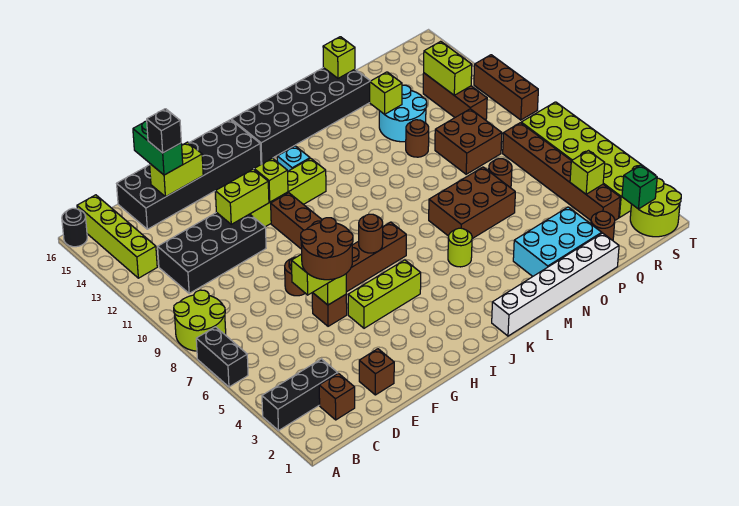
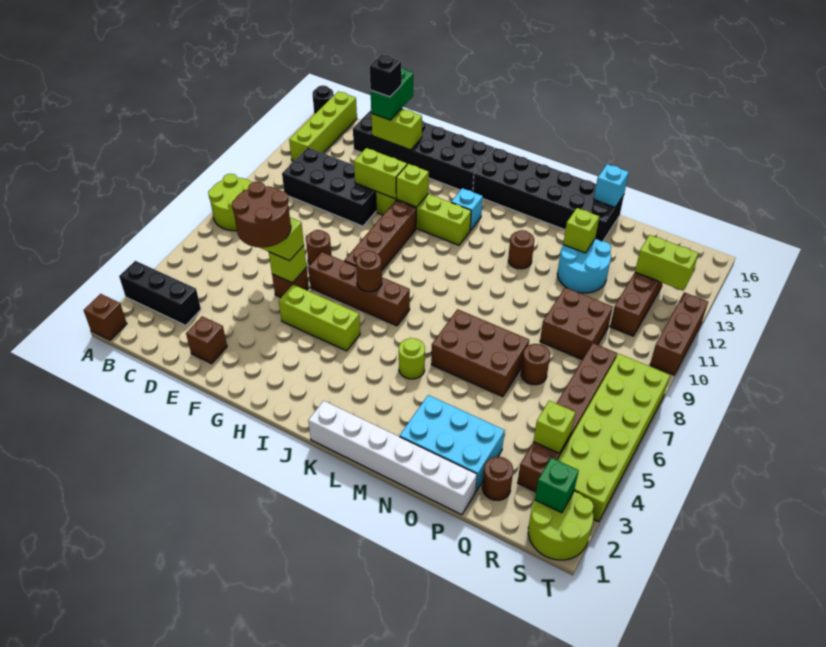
black 1x2 brick [196,327,248,387] -> none
brown 1x1 brick [319,373,355,420] -> brown 1x1 brick moved to [84,294,127,340]
brown 1x1 round brick [406,120,429,157] -> brown 1x1 round brick moved to [508,230,534,269]
lime 1x1 brick [323,37,355,78] -> cyan 1x1 brick [594,164,629,207]
lime 1x2 brick [424,41,472,95] -> lime 1x2 brick turned to [635,235,699,290]

